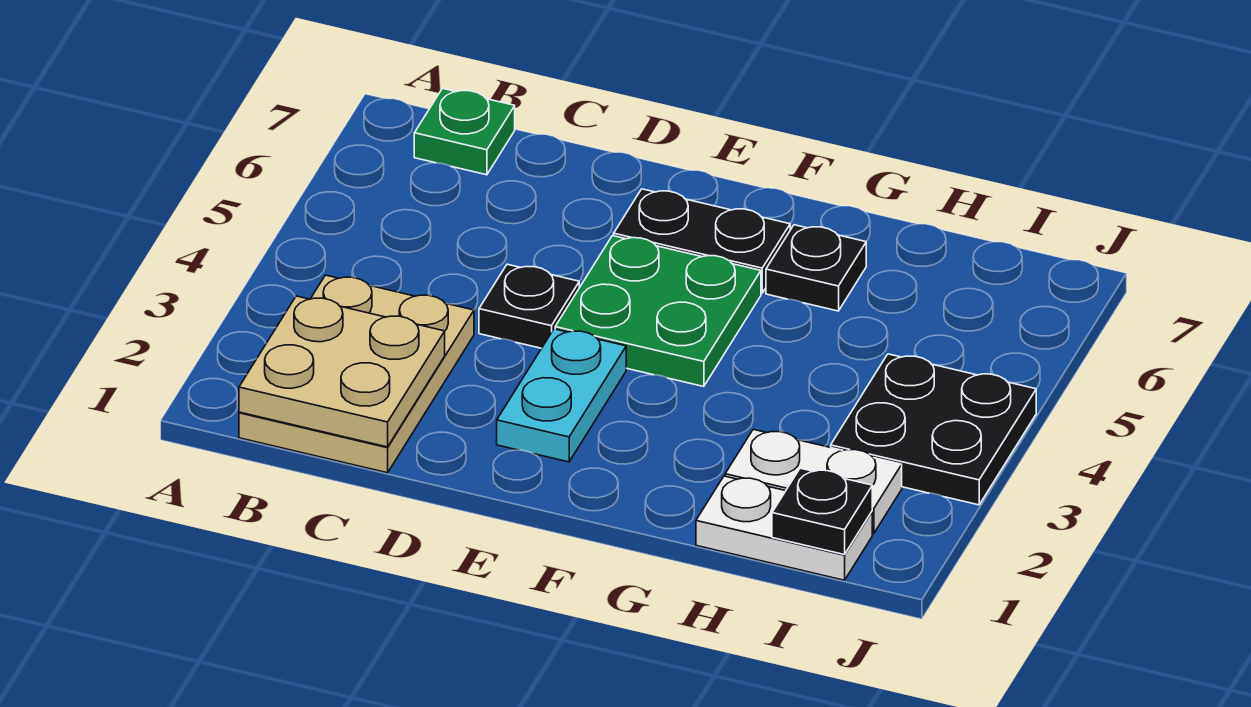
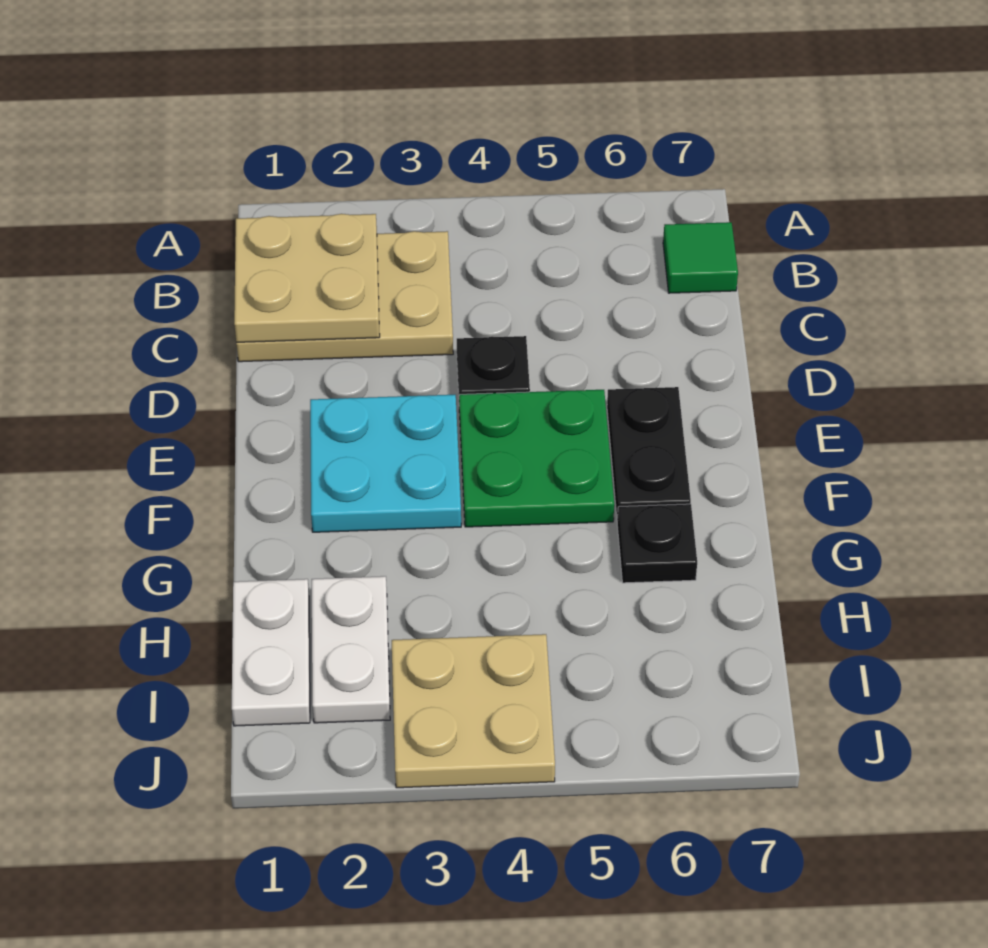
green 1x1 plate [414,88,515,175] -> green 1x1 tile [663,222,738,293]
cyan 1x2 plate [497,329,626,462] -> cyan 2x2 plate [310,395,461,532]
black 1x1 plate [772,468,872,555] -> none
black 2x2 plate [831,354,1036,505] -> tan 2x2 plate [392,634,555,788]

